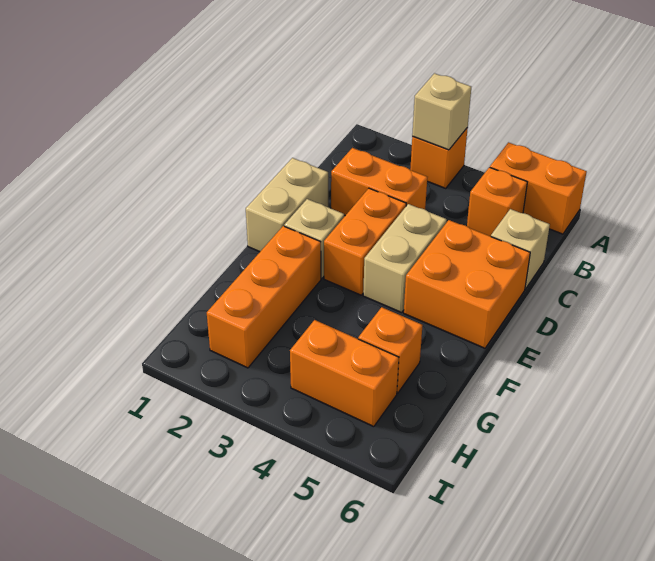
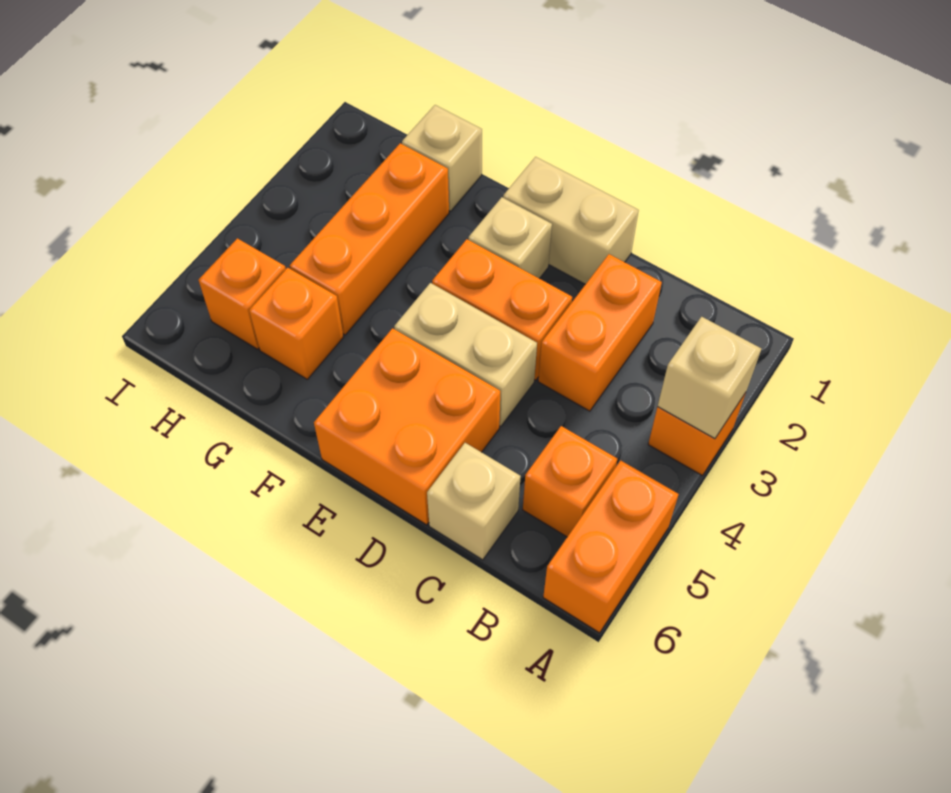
orange 1x3 brick [207,226,321,368] -> orange 1x3 brick turned to [290,143,449,335]
none -> tan 1x1 brick [402,105,482,211]
orange 1x2 brick [290,320,399,427] -> orange 1x1 brick [199,238,286,349]

